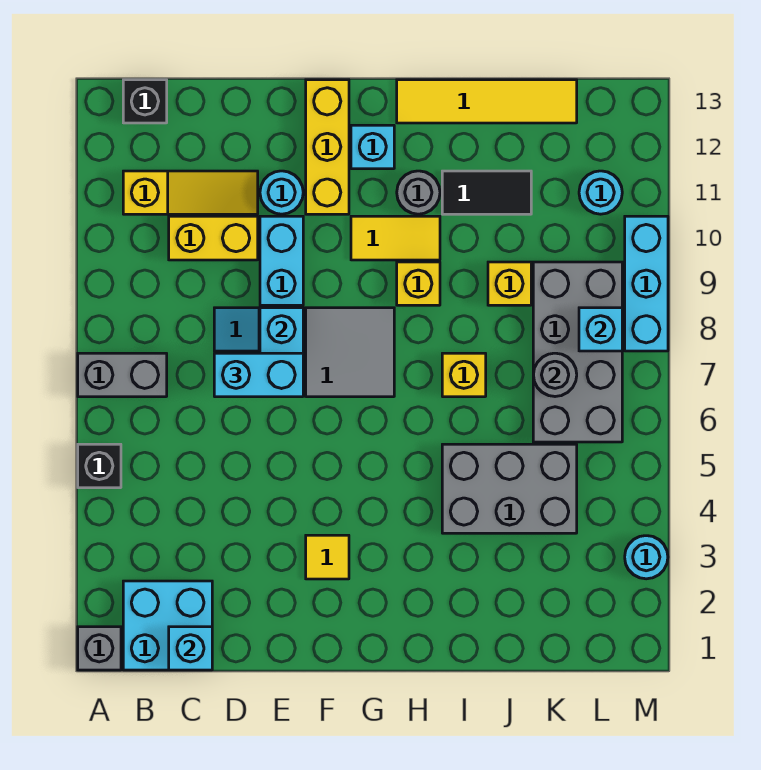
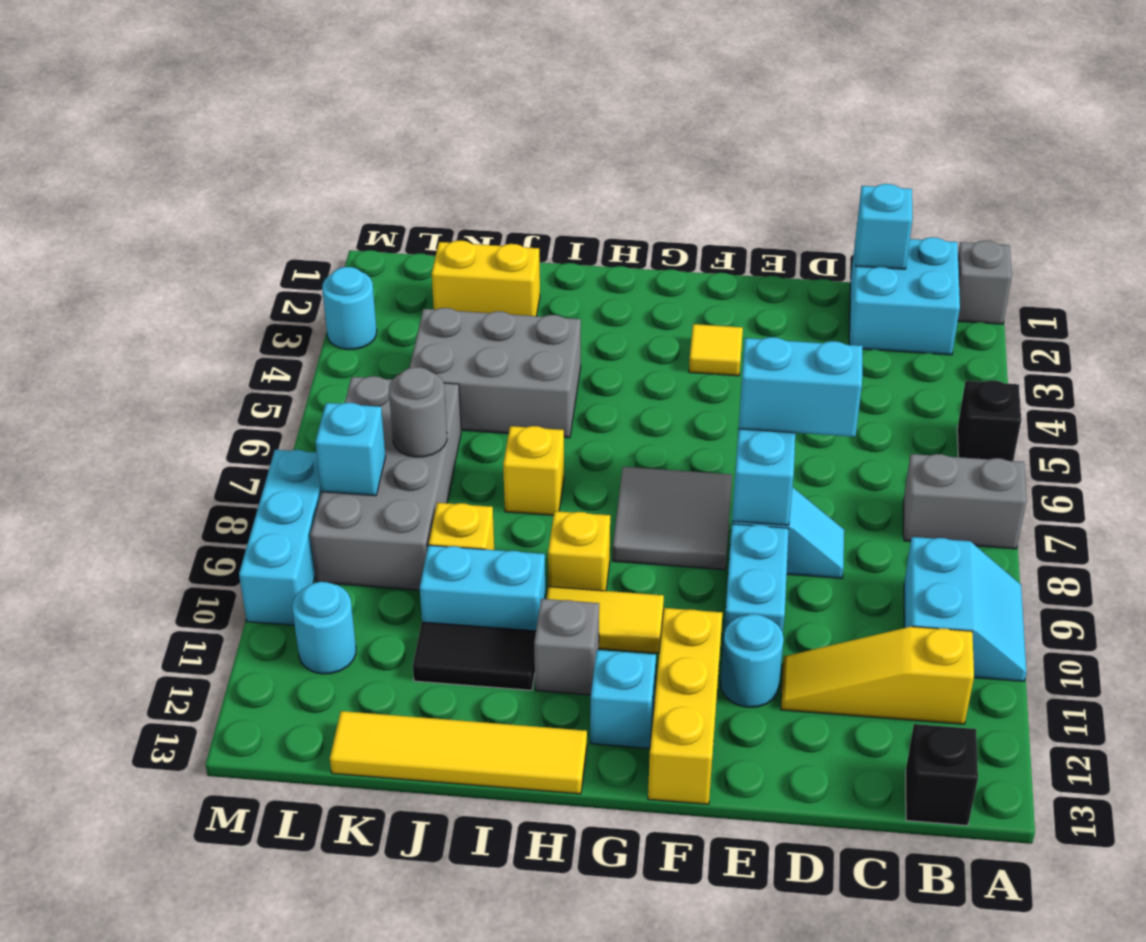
none -> cyan 2x2 slope [904,537,1027,681]
yellow 1x2 brick [169,216,258,260] -> yellow 1x2 brick moved to [432,240,540,316]
grey 1x1 round brick [397,171,440,214] -> grey 1x1 brick [534,599,599,695]
none -> cyan 1x2 brick [420,545,546,631]

